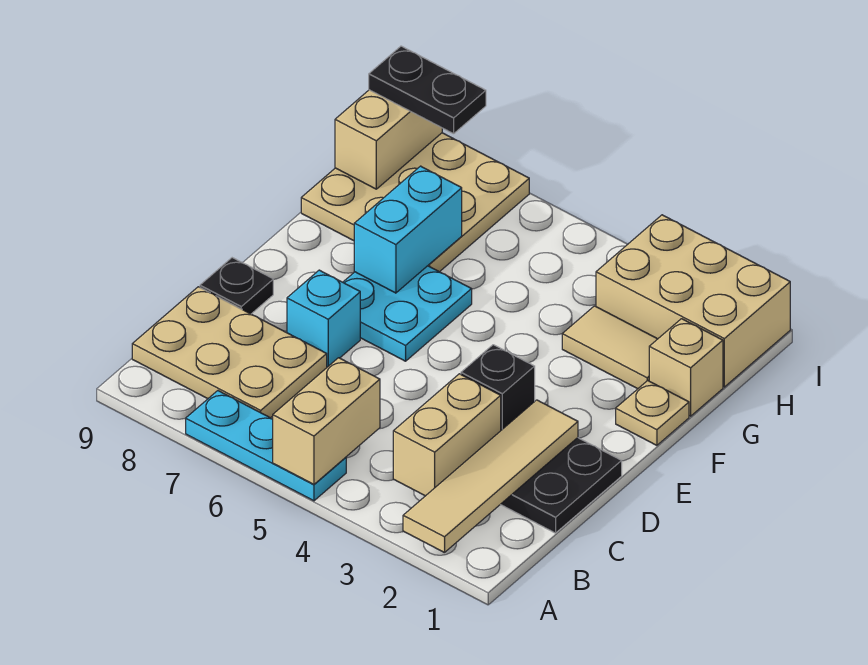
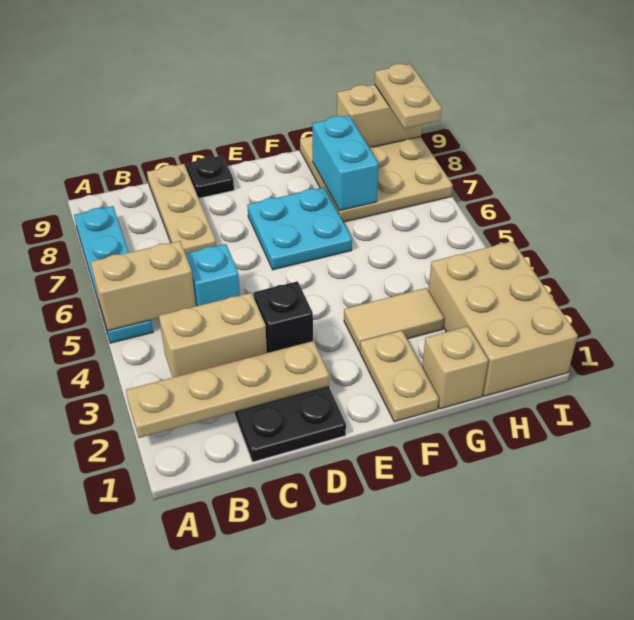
tan 1x4 tile [403,400,578,553] -> tan 1x4 plate [126,341,329,438]
cyan 1x3 plate [186,391,346,501] -> cyan 1x4 plate [74,206,153,343]
tan 2x3 plate [132,287,327,418] -> tan 1x3 plate [147,164,216,253]
cyan 1x1 brick [287,270,360,367] -> cyan 1x1 brick moved to [185,244,240,306]
tan 1x1 plate [616,380,689,445] -> tan 1x2 plate [360,330,439,422]
cyan 1x2 brick [354,166,462,293] -> cyan 1x2 brick turned to [312,116,379,211]
tan 1x2 tile [562,306,657,389] -> tan 1x2 tile turned to [344,288,444,352]
black 1x2 plate [369,46,486,134] -> tan 1x2 plate [375,64,442,129]

